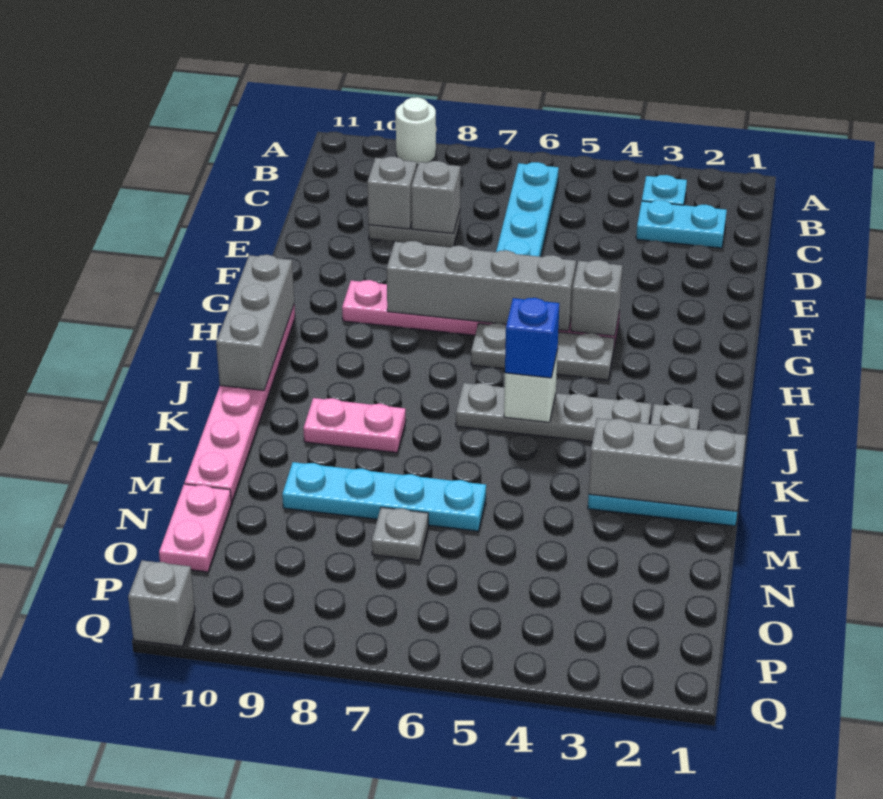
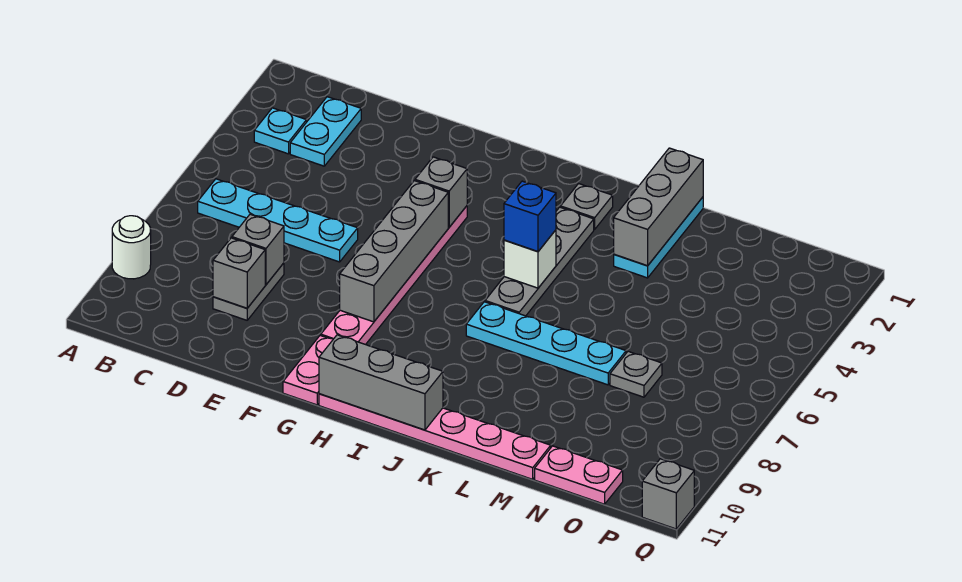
grey 1x3 plate [471,323,614,380] -> none
pink 1x2 plate [303,398,406,453] -> pink 1x2 plate moved to [283,335,333,405]
cyan 1x4 plate [282,462,486,531] -> cyan 1x4 plate turned to [466,302,626,385]

